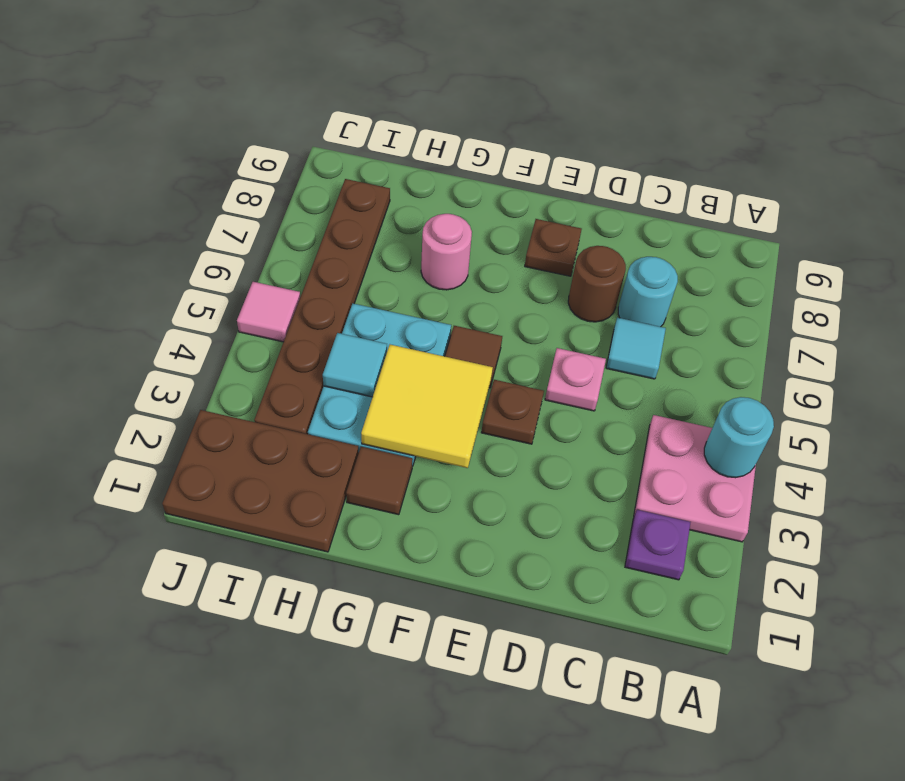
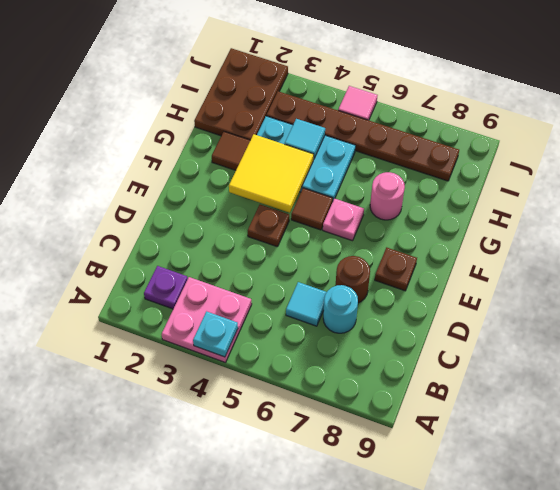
cyan 1x1 round brick [704,397,774,478] -> cyan 1x1 plate [193,311,238,357]
pink 1x1 plate [545,348,606,411] -> pink 1x1 plate moved to [323,199,364,241]

